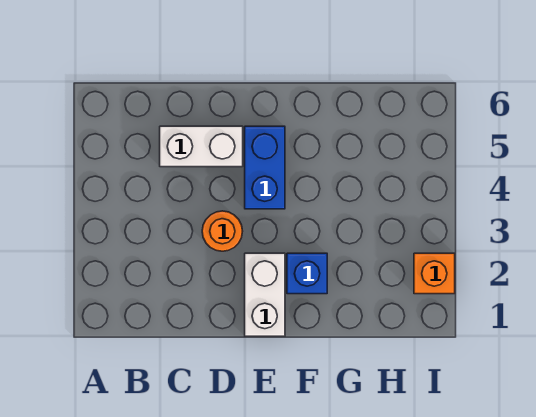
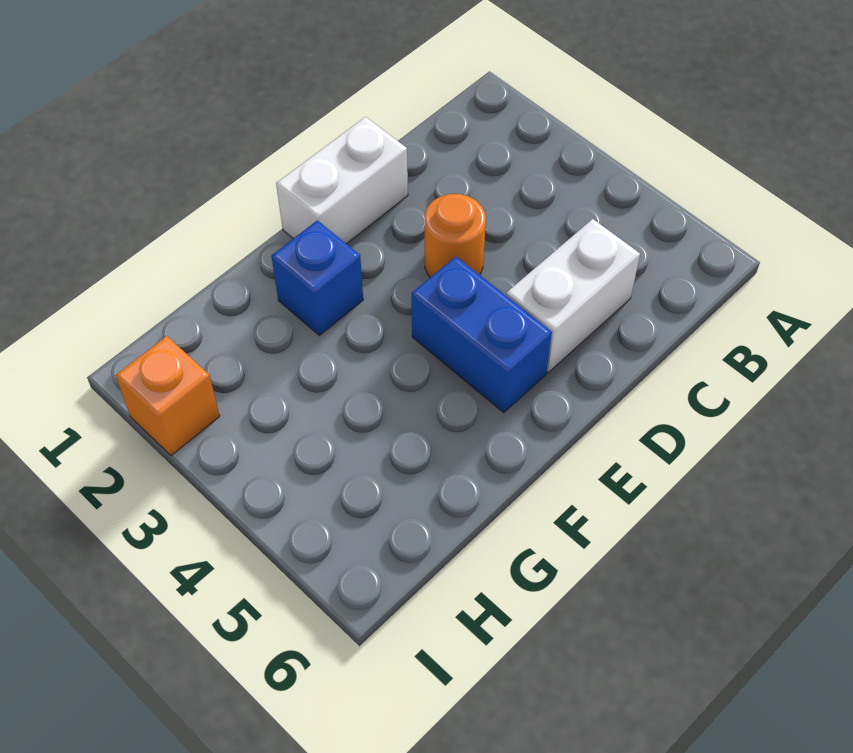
white 1x2 brick [245,253,285,336] -> white 1x2 brick turned to [276,117,408,244]

